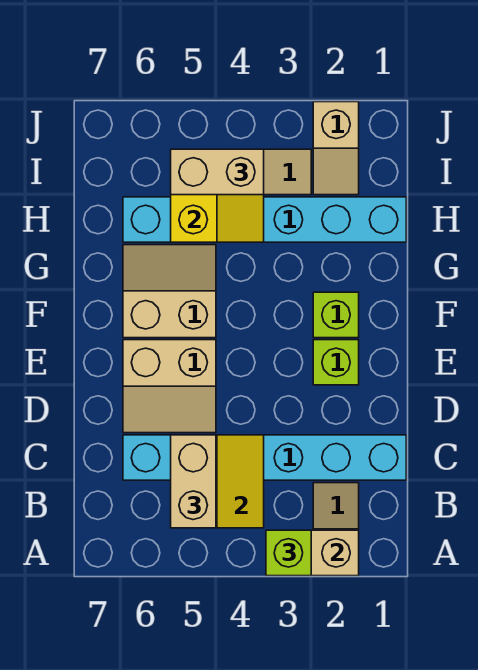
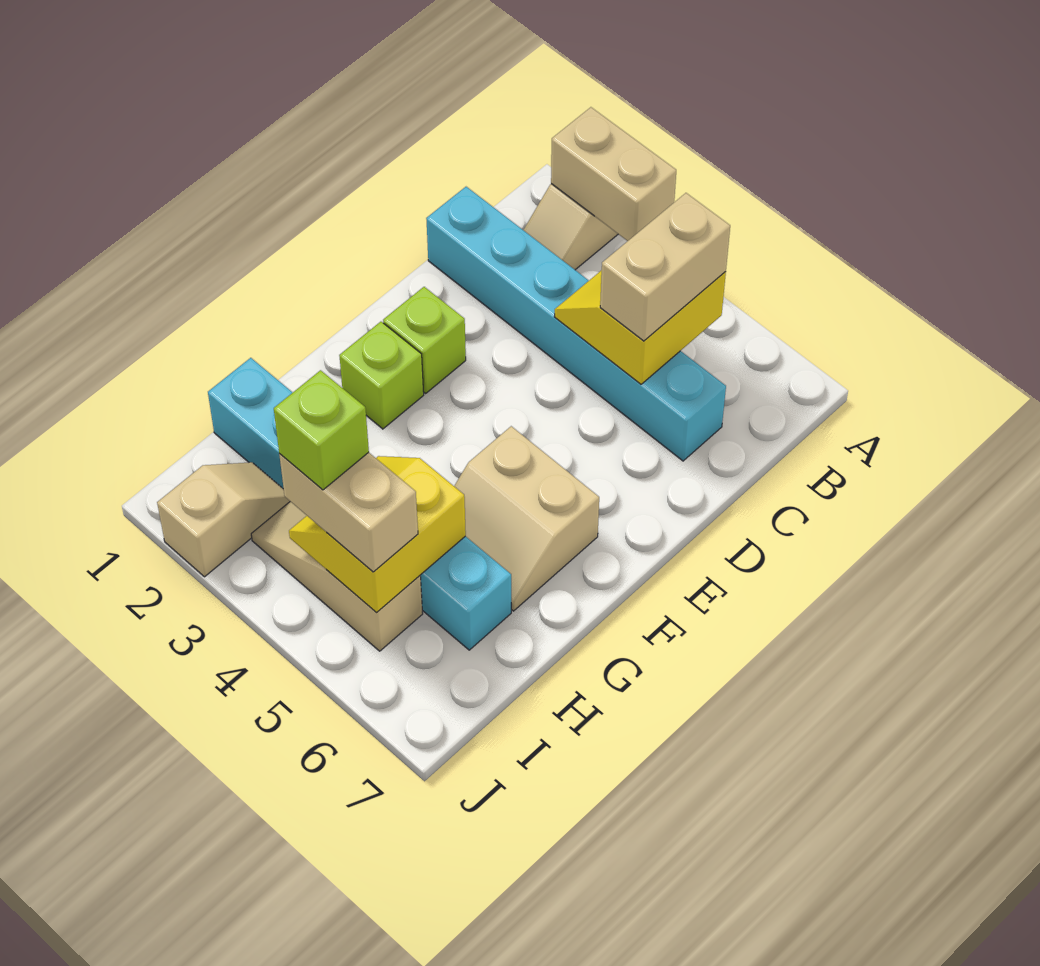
lime 1x1 brick [266,530,311,576] -> lime 1x1 brick moved to [274,370,369,490]
tan 2x2 slope [123,340,216,433] -> none

